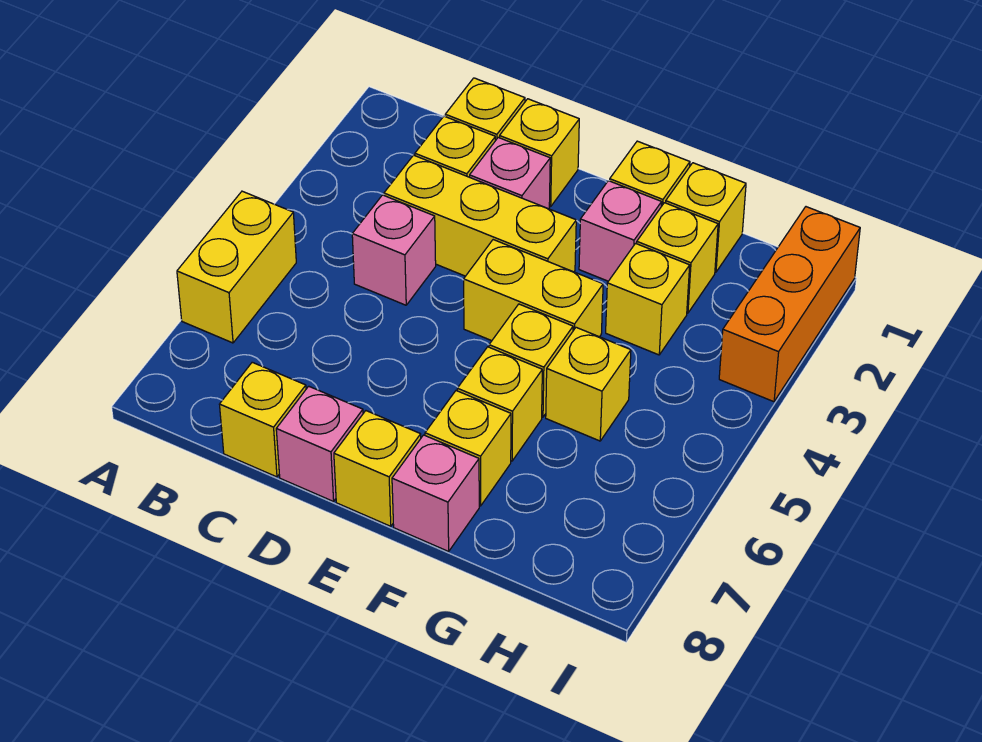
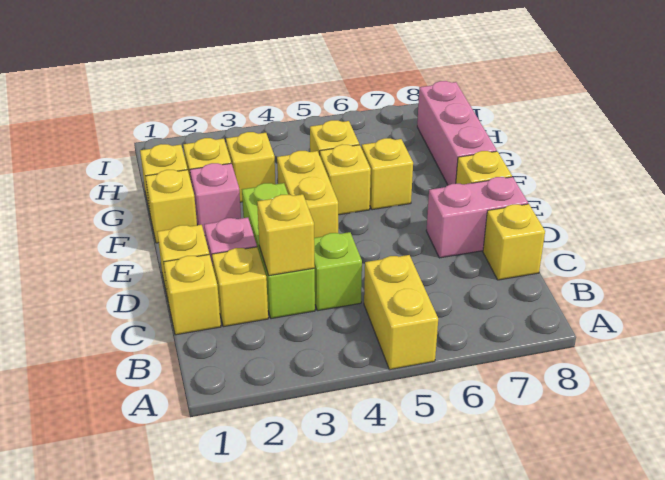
yellow 1x2 brick [177,191,296,343] -> yellow 1x2 brick turned to [364,255,438,370]
yellow 1x3 brick [384,155,576,276] -> lime 1x3 brick [242,183,315,319]
pink 1x1 brick [352,195,436,305] -> lime 1x1 brick [314,232,362,311]
pink 1x1 brick [276,386,363,501] -> pink 1x2 brick [426,177,528,258]
yellow 1x1 brick [425,391,511,506] -> yellow 1x1 brick moved to [257,194,315,276]
pink 1x1 brick [392,435,479,551] -> pink 1x3 brick [417,81,497,185]
orange 1x3 brick [719,207,860,402] -> none

